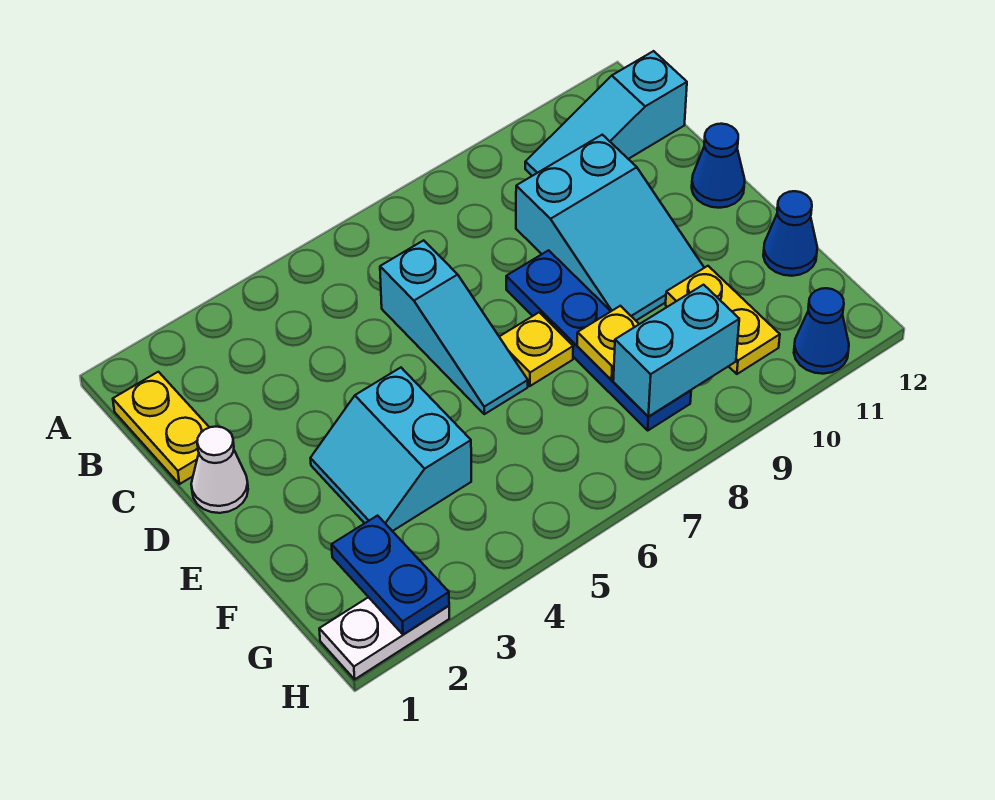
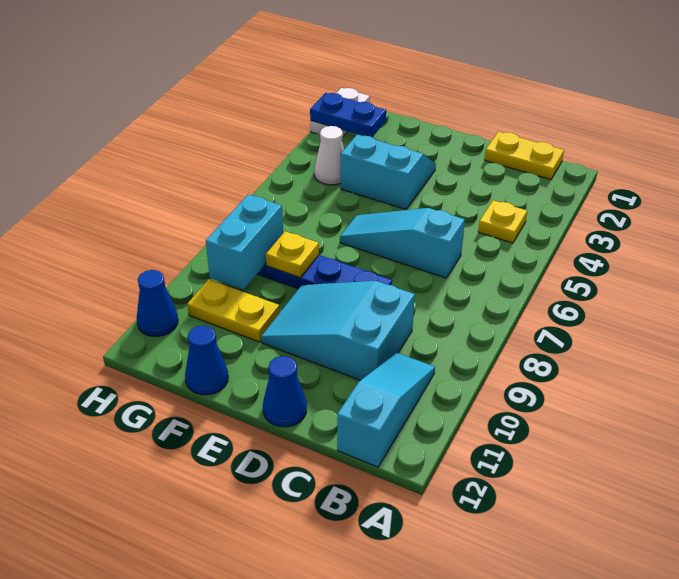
white 1x1 cone [191,427,248,513] -> white 1x1 cone moved to [314,126,344,185]
yellow 1x1 plate [499,312,573,386] -> yellow 1x1 plate moved to [478,200,527,243]

